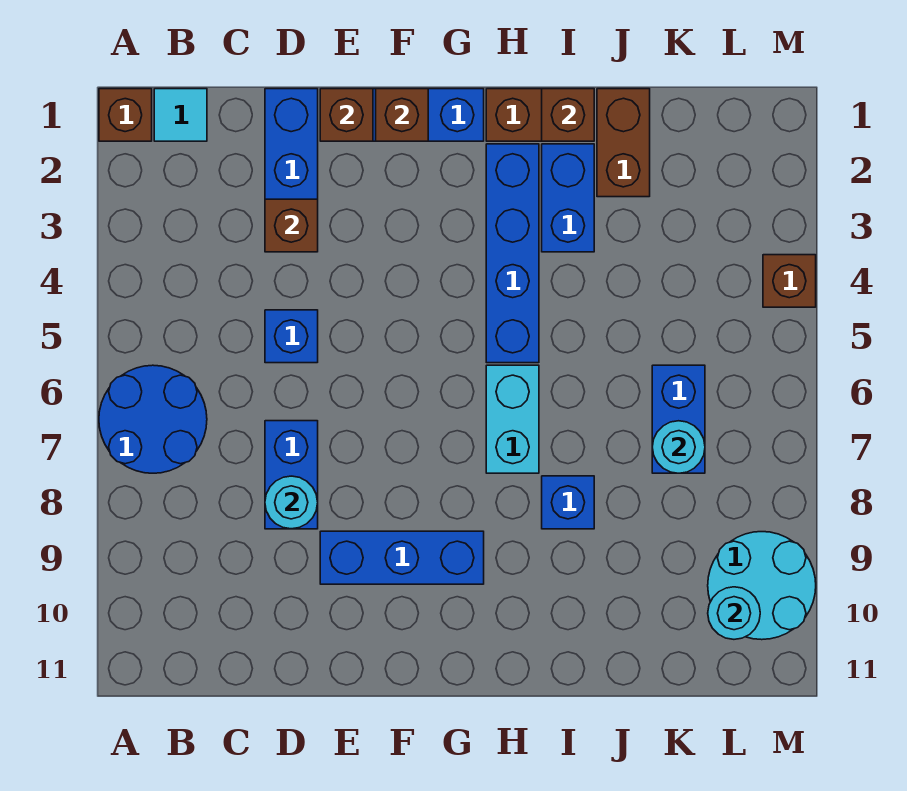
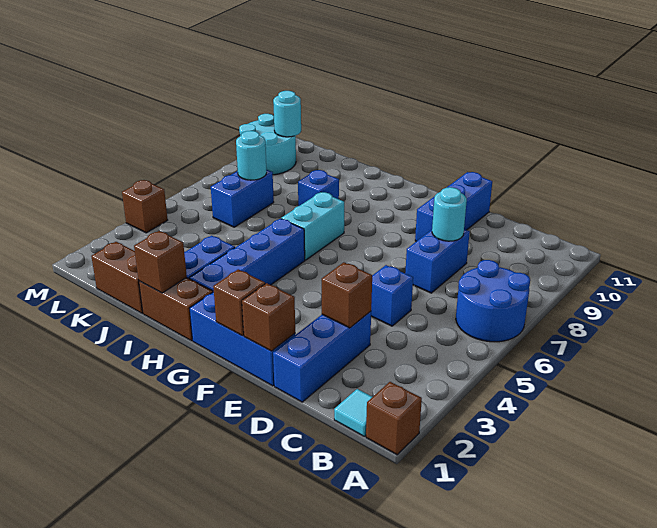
blue 1x3 brick [320,531,484,584] -> blue 1x3 brick turned to [415,172,492,241]
brown 1x2 brick [597,89,650,197] -> brown 1x2 brick turned to [91,242,143,313]

